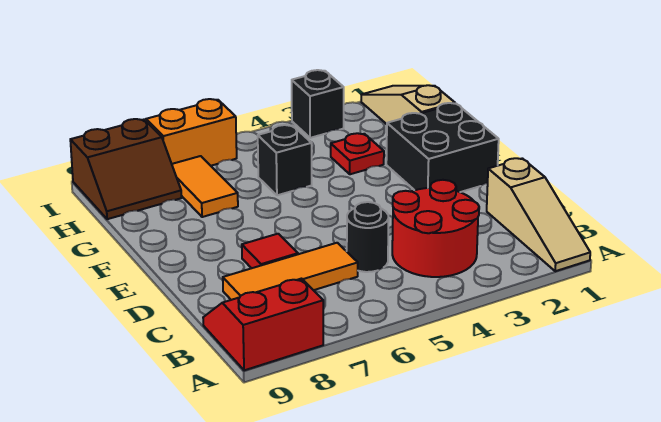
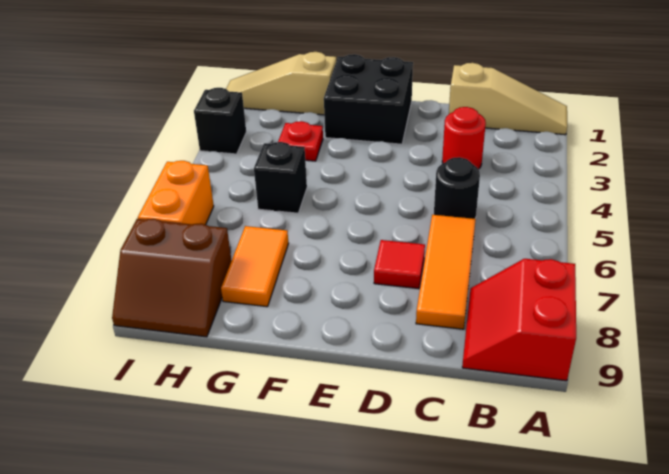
red 2x2 round brick [392,180,479,277] -> red 1x1 round brick [442,107,486,169]
orange 1x2 tile [172,156,238,217] -> orange 1x2 tile turned to [221,226,289,307]
brown 2x2 slope [70,119,181,219] -> brown 2x2 slope turned to [112,219,232,337]

